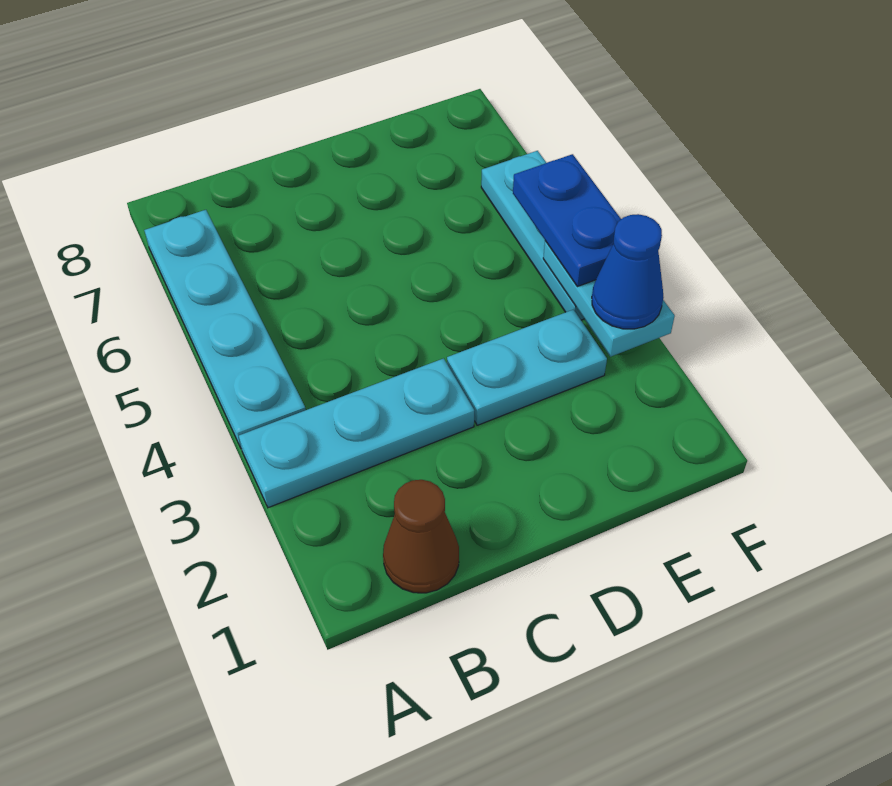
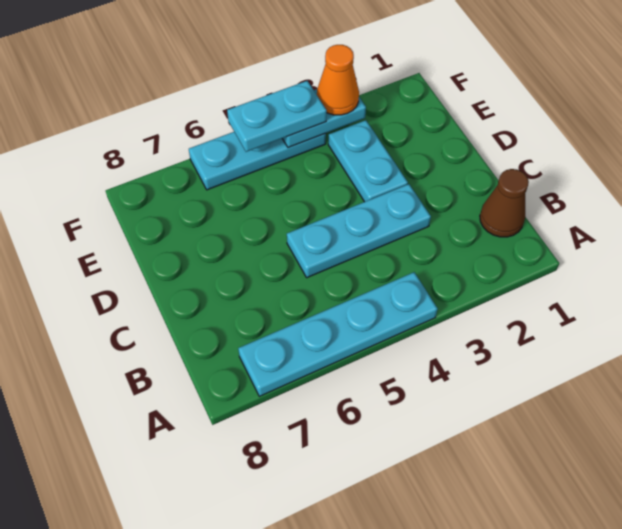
cyan 1x3 plate [239,358,474,508] -> cyan 1x3 plate turned to [287,184,431,278]
blue 1x1 cone [592,214,664,329] -> orange 1x1 cone [317,45,359,115]
blue 1x2 plate [513,154,621,287] -> cyan 1x2 plate [227,81,327,152]

